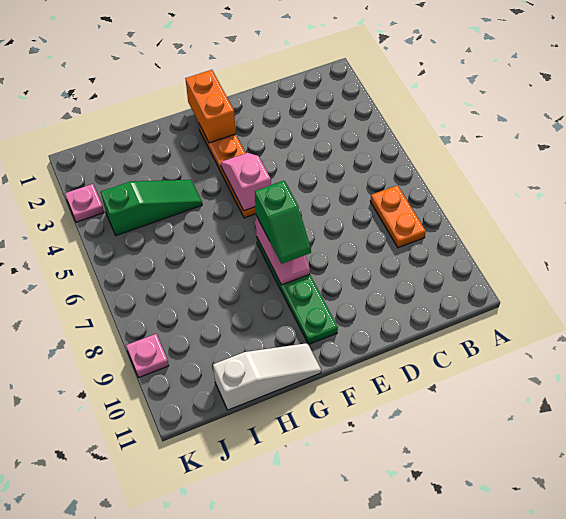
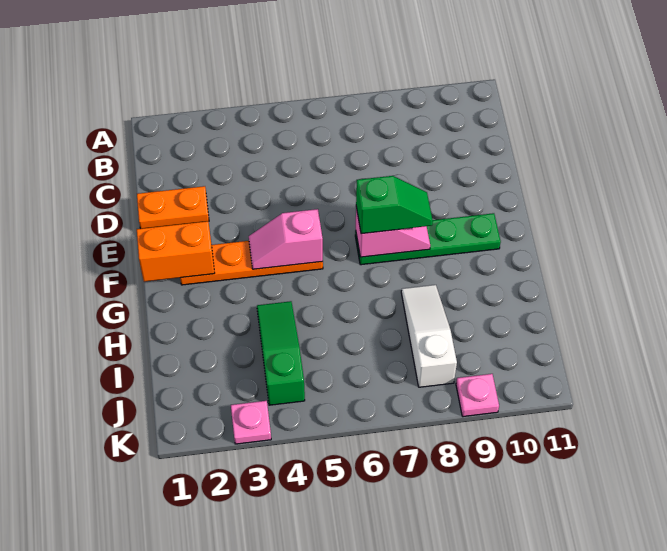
orange 1x2 plate [370,185,426,248] -> orange 1x2 plate moved to [137,186,209,229]
white 1x3 slope [213,343,321,410] -> white 1x3 slope moved to [401,285,457,387]

